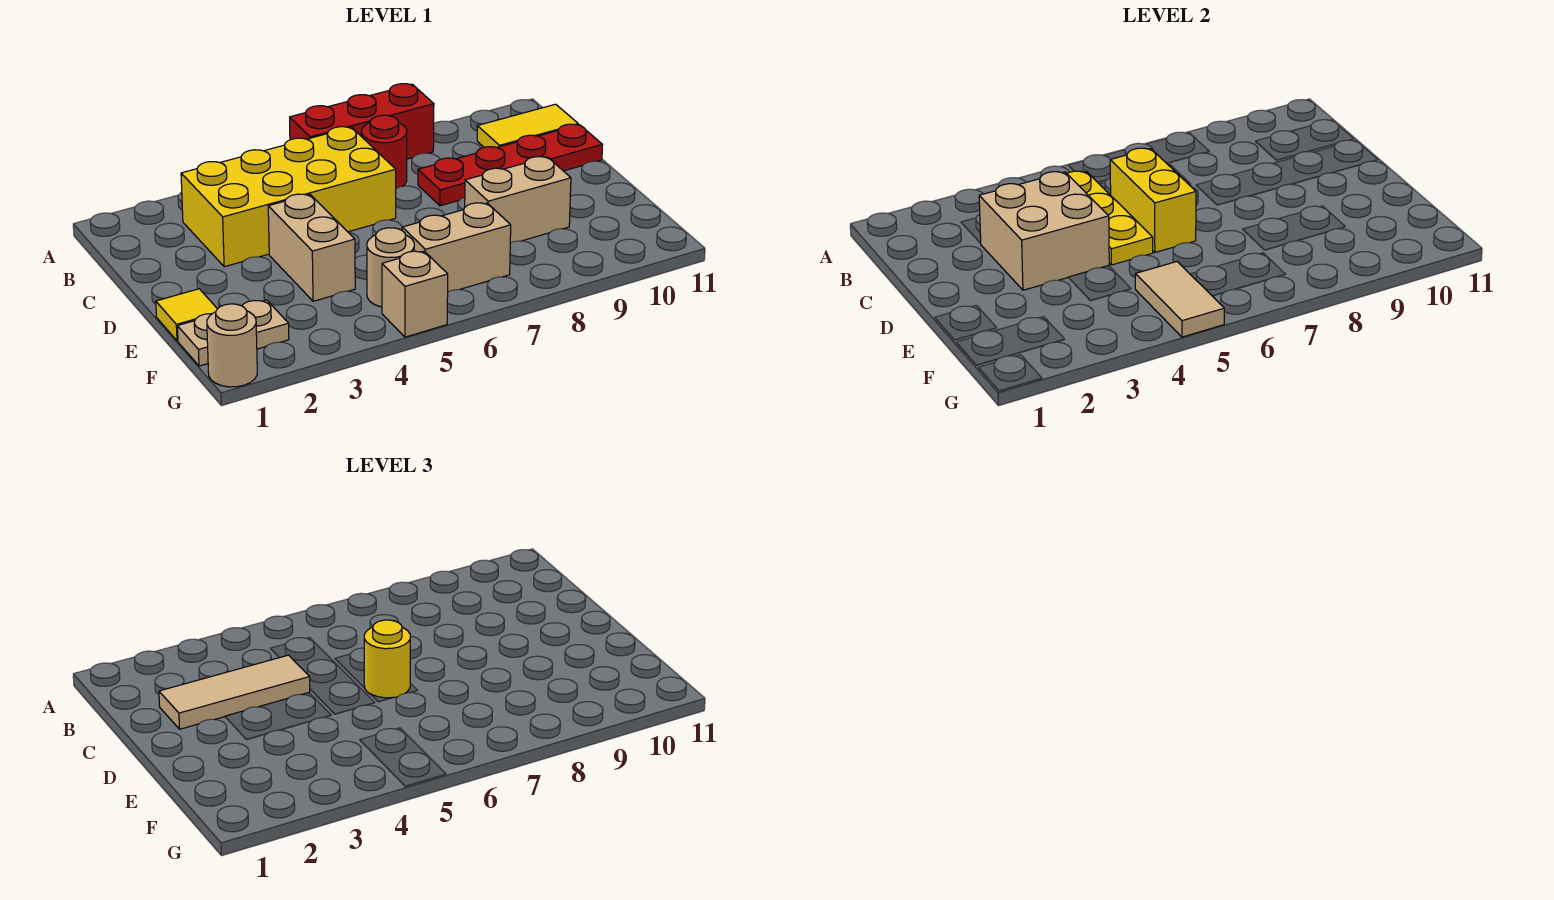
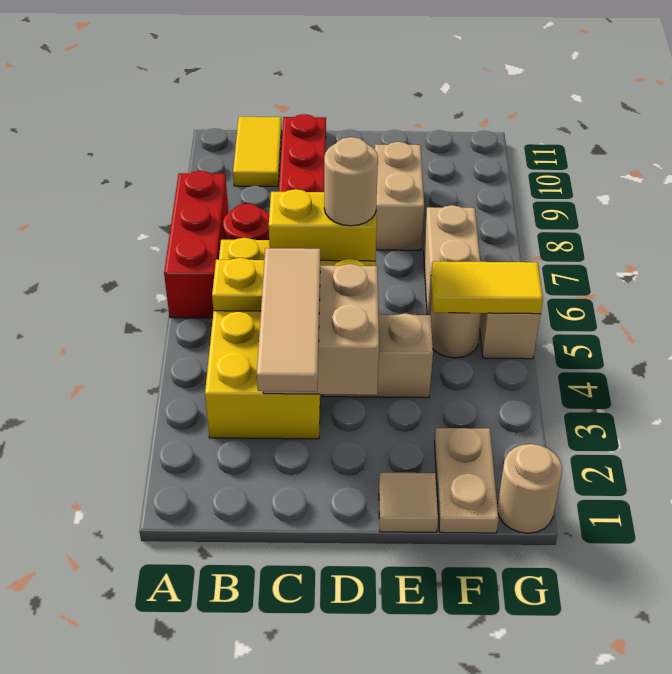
yellow 1x1 round brick [364,620,410,698] -> tan 1x1 round brick [324,137,378,226]
yellow 1x1 tile [156,289,217,341] -> tan 1x1 tile [379,473,438,532]
tan 1x2 tile [1135,262,1224,337] -> yellow 1x2 tile [431,261,543,314]

